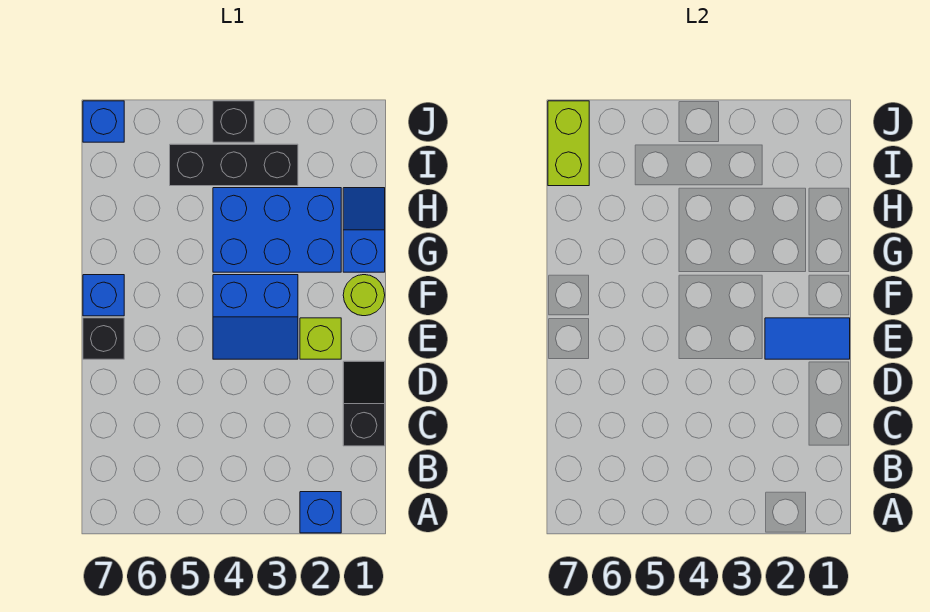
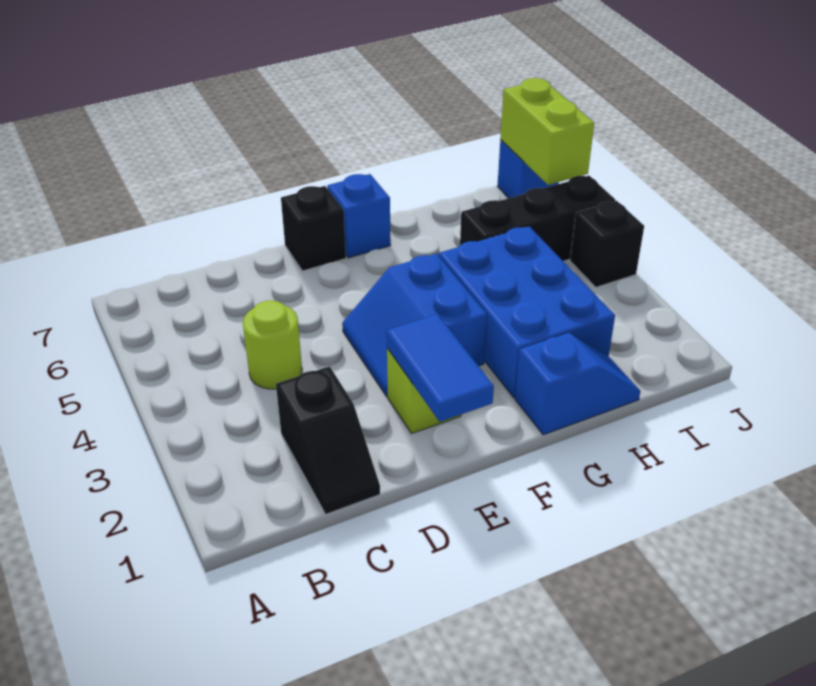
blue 1x1 brick [300,492,341,533] -> none
black 1x2 slope [343,361,385,446] -> black 1x2 slope turned to [276,367,380,514]
lime 1x1 round brick [343,275,385,316] -> lime 1x1 round brick moved to [243,301,302,389]
black 1x3 brick [170,144,298,186] -> black 1x3 brick turned to [460,176,615,261]
lime 1x2 brick [548,101,589,186] -> lime 1x2 brick turned to [500,78,594,185]

